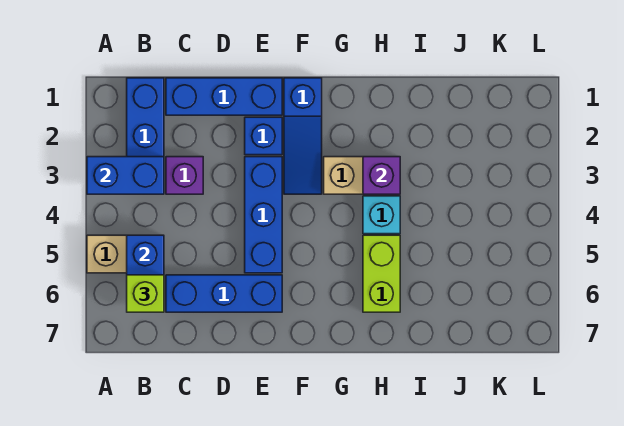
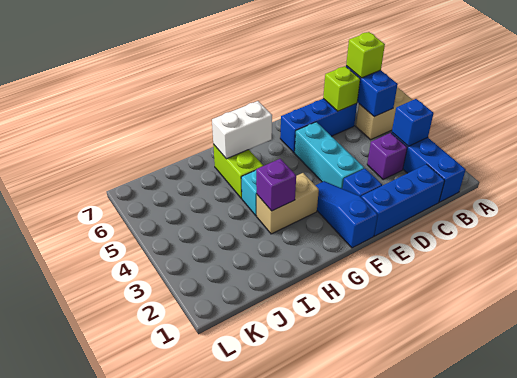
blue 1x2 brick [87,157,164,194] -> blue 1x1 brick [392,99,434,146]
none -> lime 1x1 brick [323,66,360,111]
blue 1x3 brick [245,157,282,273] -> cyan 1x3 brick [295,122,364,189]
none -> white 1x2 brick [212,101,272,159]

